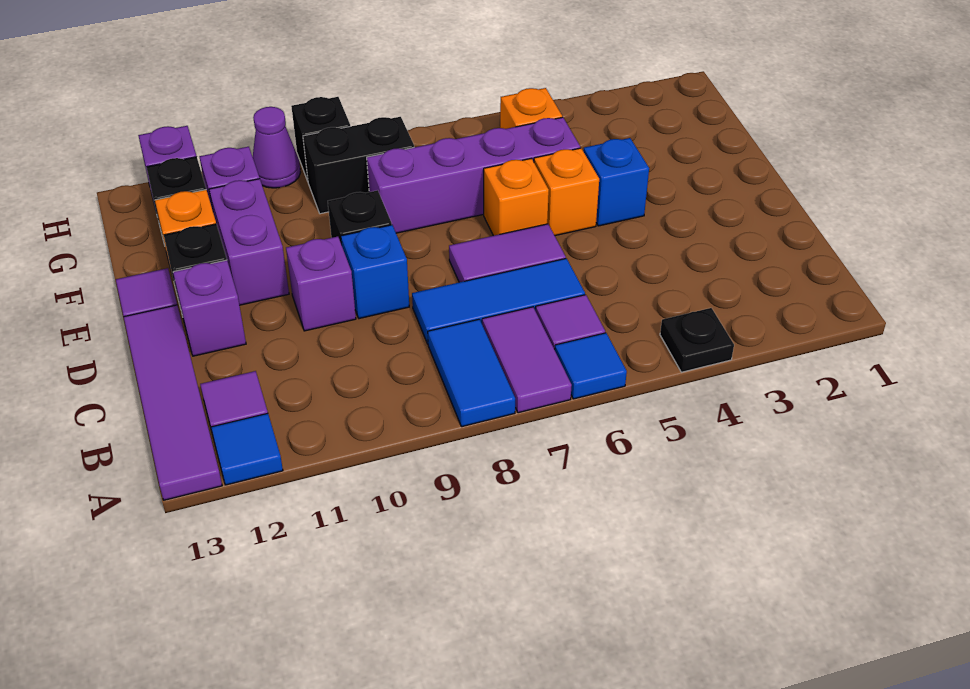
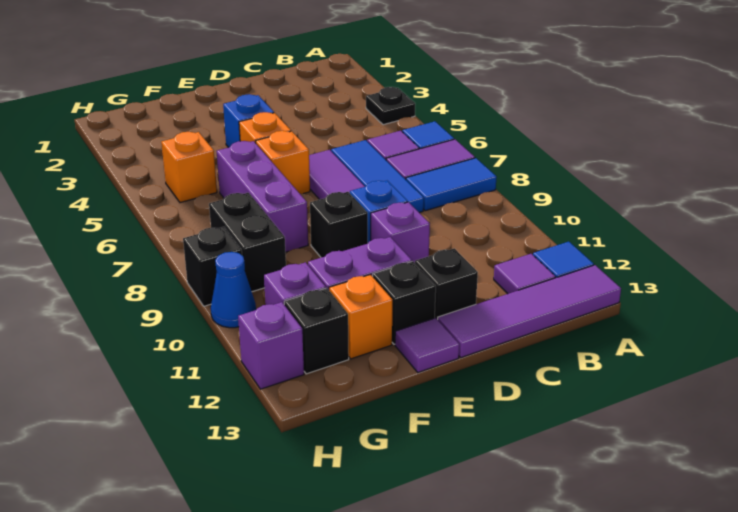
purple 1x1 brick [173,260,246,356] -> black 1x1 brick [415,248,478,320]
purple 1x4 brick [367,117,580,233] -> purple 1x3 brick [217,141,308,252]
purple 1x1 cone [253,107,301,188] -> blue 1x1 cone [211,252,256,328]

